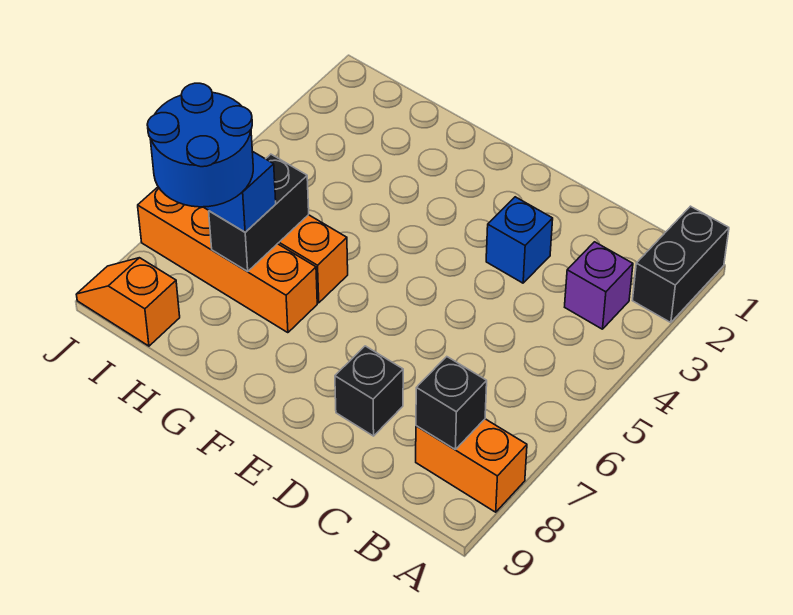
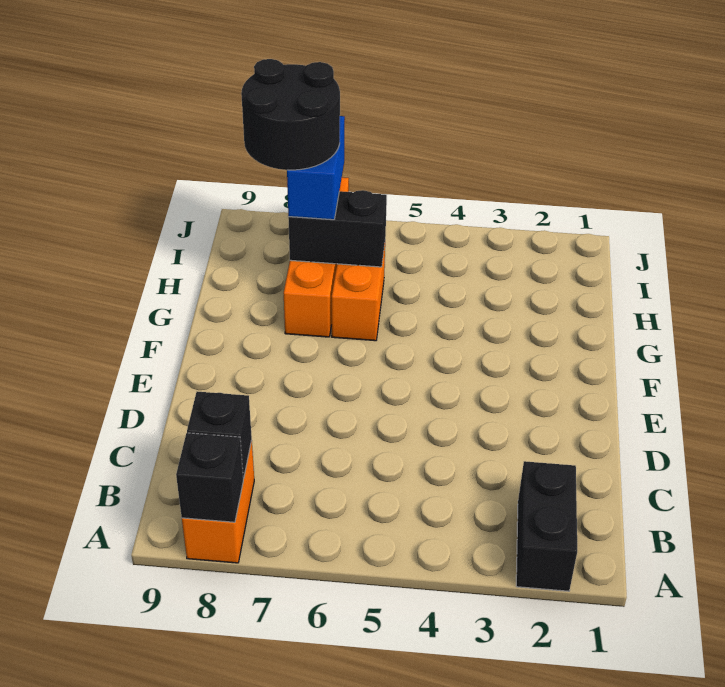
black 1x2 brick [633,206,729,323] -> black 1x2 brick turned to [516,461,577,591]
purple 1x1 brick [565,242,633,329] -> none
blue 1x1 brick [486,197,553,283] -> none
black 1x1 brick [335,346,403,436] -> black 1x1 brick moved to [176,433,244,522]
blue 2x2 round brick [147,83,253,207] -> black 2x2 round brick [241,59,340,170]
orange 1x2 slope [76,258,180,346] -> none

